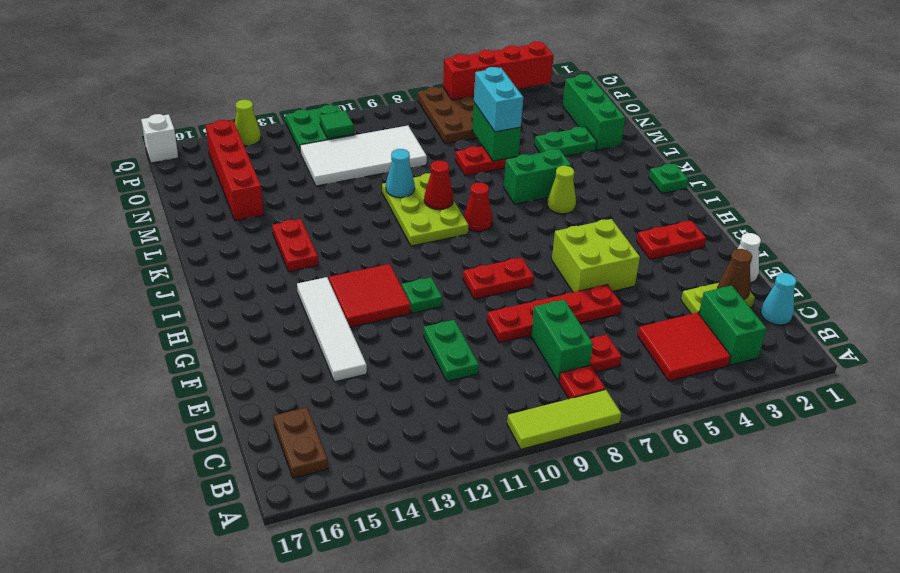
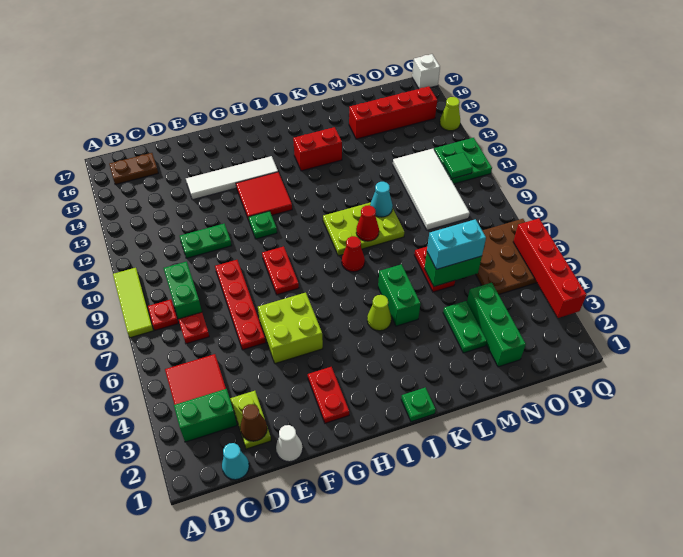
green 1x2 brick [531,300,593,381] -> green 1x2 brick turned to [164,261,202,319]
red 1x2 plate [272,219,318,272] -> red 1x2 brick [293,127,342,171]
green 1x3 brick [563,74,625,150] -> green 1x3 brick turned to [467,283,526,367]

